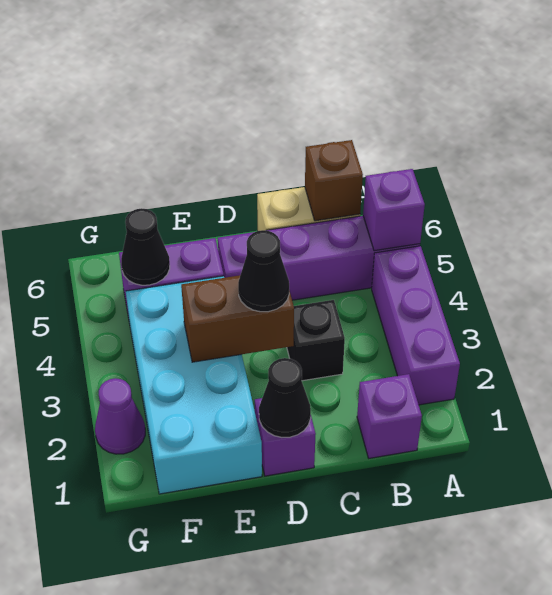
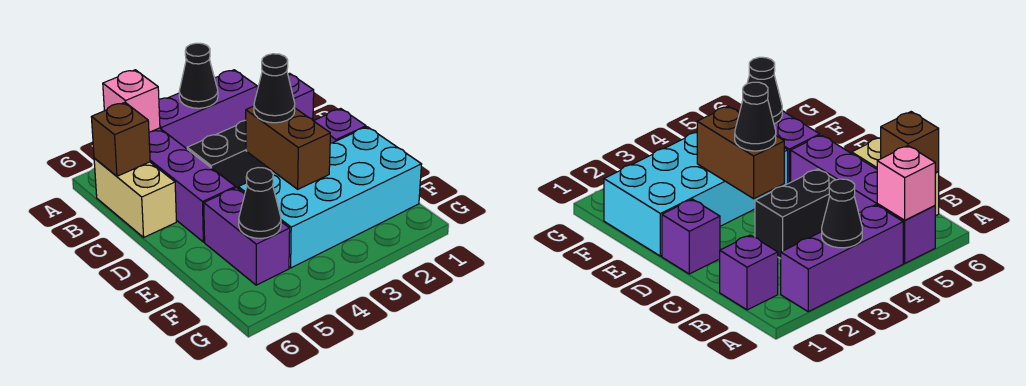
purple 1x1 brick [363,169,425,251] -> pink 1x1 brick [103,70,160,132]
black 1x1 brick [287,300,345,381] -> black 1x2 brick [187,120,272,188]
black 1x1 cone [259,358,311,437] -> black 1x1 cone moved to [179,43,218,108]
purple 1x1 cone [95,378,145,454] -> none

